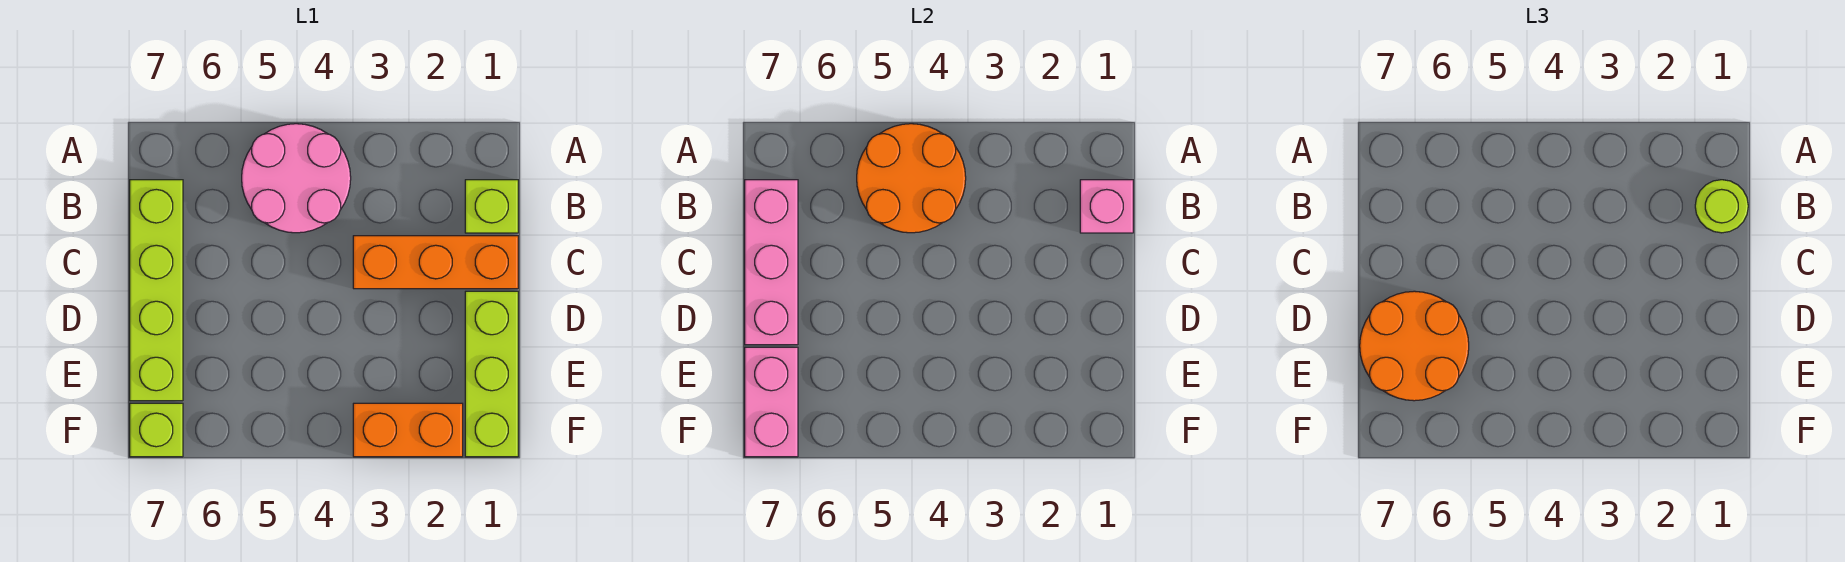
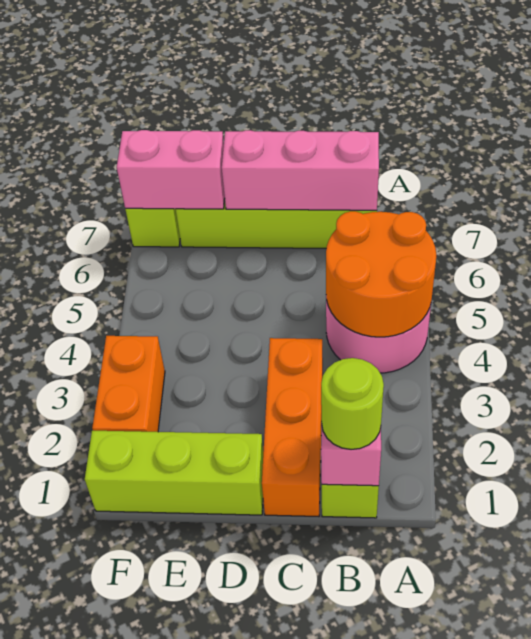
orange 2x2 round brick [1360,291,1469,401] -> none

